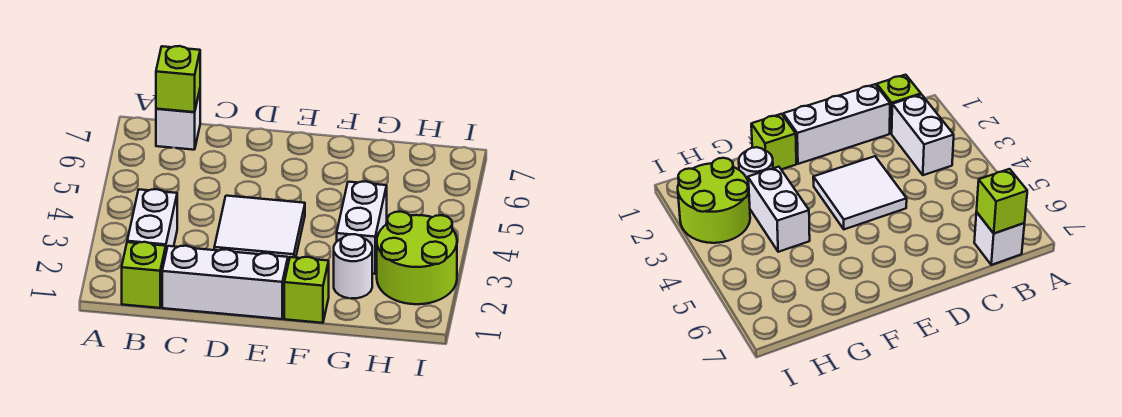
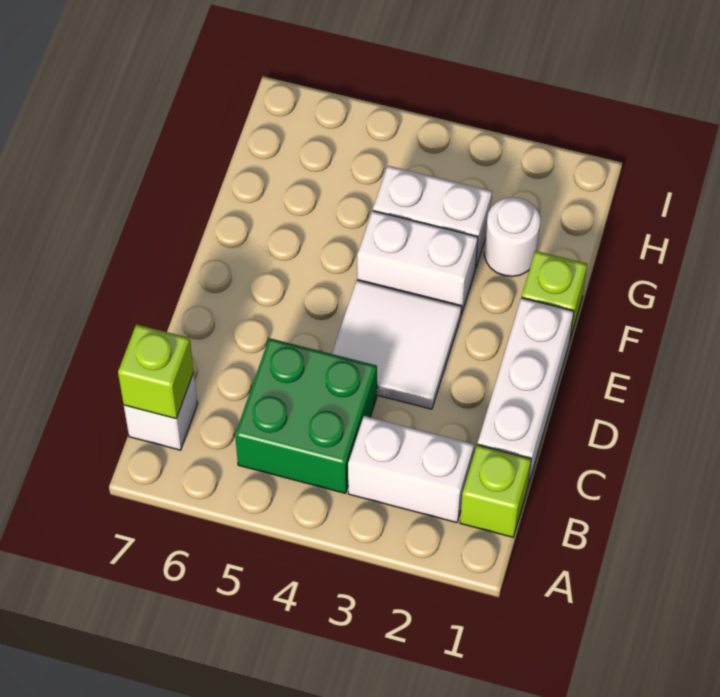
none -> green 2x2 brick [235,338,377,493]
none -> white 1x2 brick [357,211,478,314]
lime 2x2 round brick [377,212,457,304] -> none

